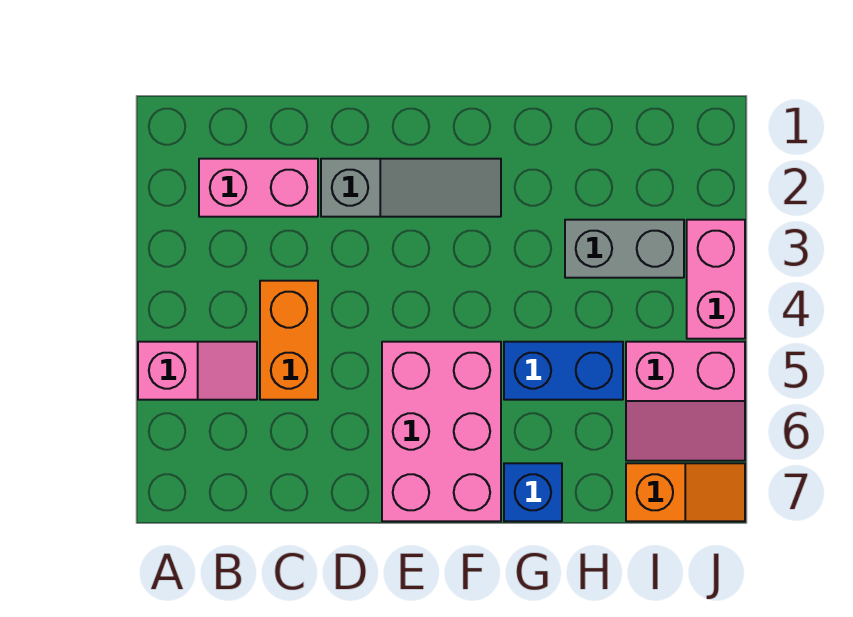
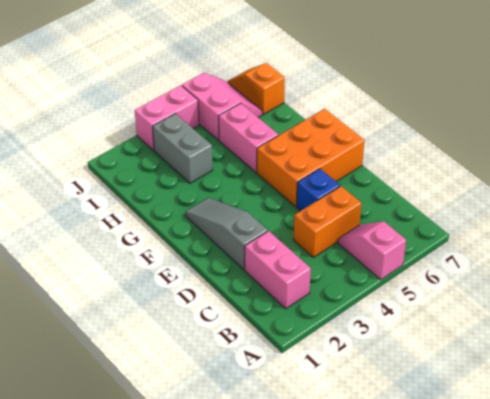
pink 2x3 brick [382,342,501,521] -> orange 2x3 brick [257,109,365,206]
blue 1x2 brick [504,342,623,400] -> pink 1x2 brick [219,103,278,172]
blue 1x1 brick [504,463,562,521] -> blue 1x1 brick moved to [297,169,340,211]

